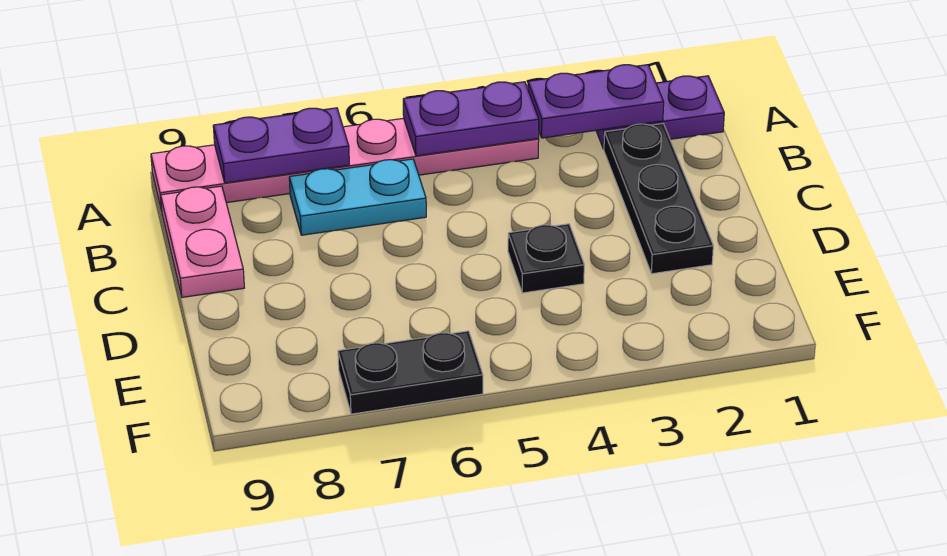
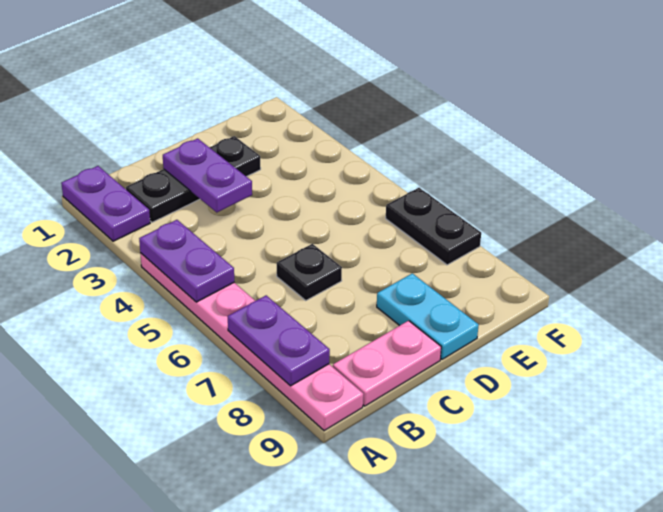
purple 1x2 plate [528,65,664,138] -> purple 1x2 plate moved to [163,138,252,212]
cyan 1x2 plate [289,159,426,235] -> cyan 1x2 plate moved to [377,273,479,359]
black 1x1 plate [508,224,584,293] -> black 1x1 plate moved to [277,244,342,300]

